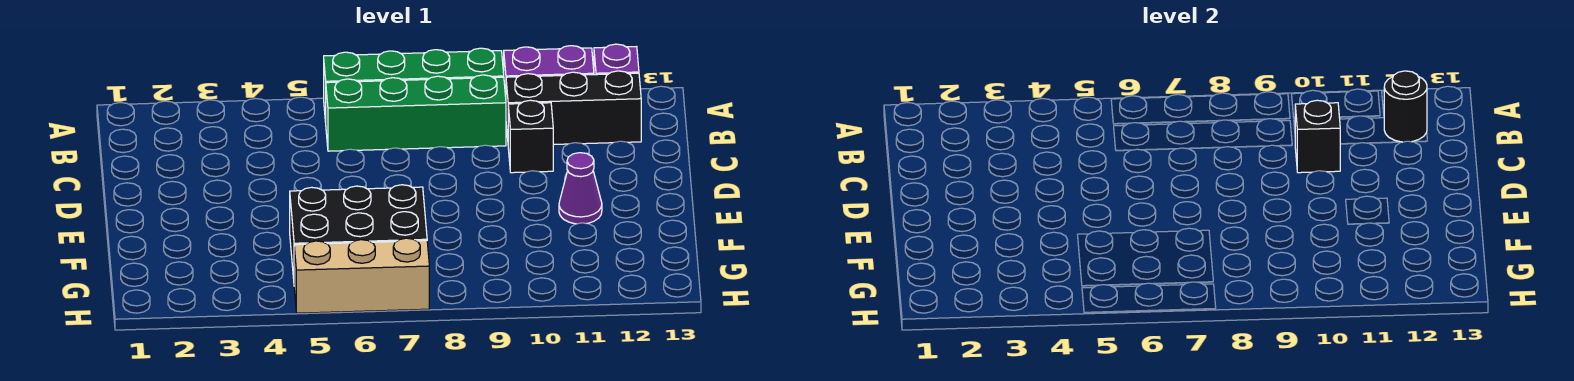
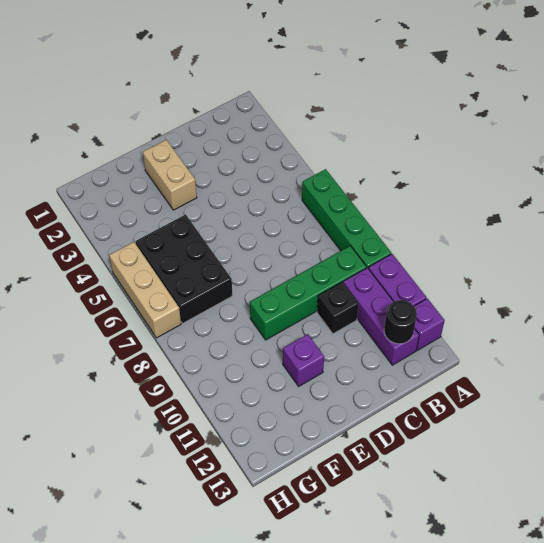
green 1x4 brick [326,75,506,151] -> green 1x4 brick turned to [250,246,367,340]
black 1x3 brick [506,71,641,144] -> purple 1x3 brick [343,268,419,365]
black 1x1 brick [1295,100,1340,173] -> none
none -> tan 1x2 brick [143,140,197,210]
purple 1x1 cone [559,153,602,224] -> purple 1x1 brick [283,334,324,386]

